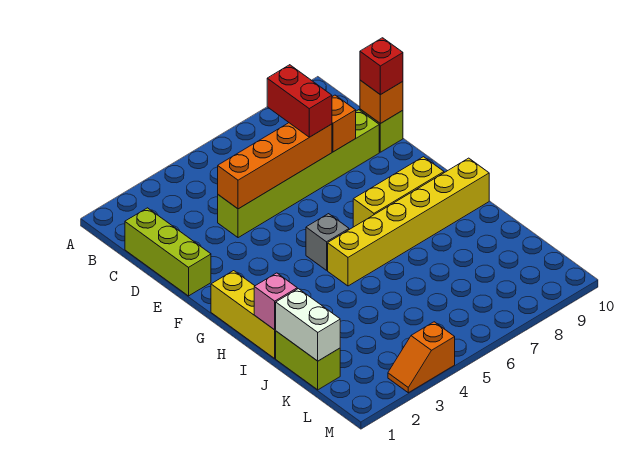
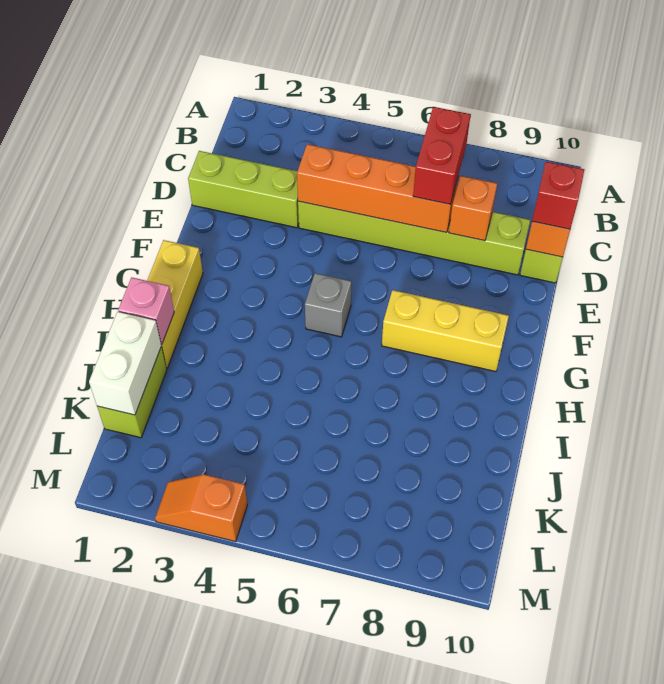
lime 1x3 brick [125,208,211,296] -> lime 1x3 brick turned to [188,151,299,228]
yellow 1x6 brick [328,158,489,286] -> none

